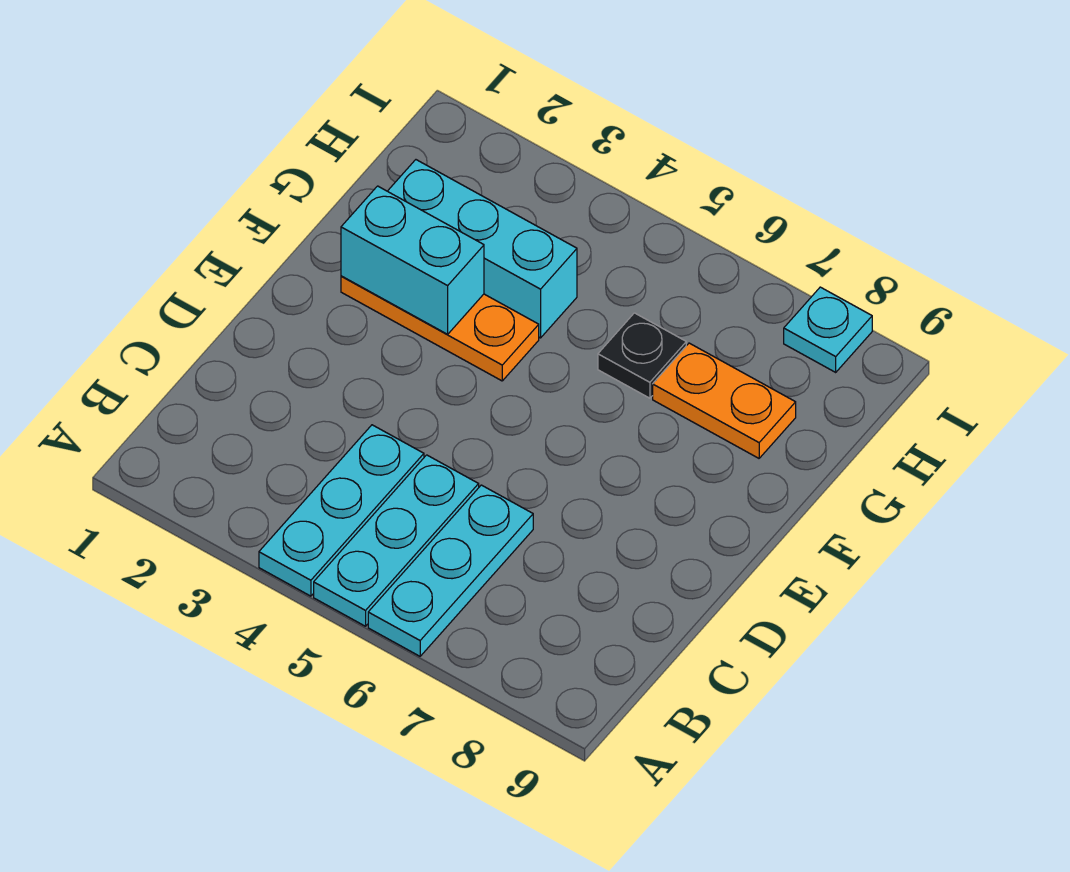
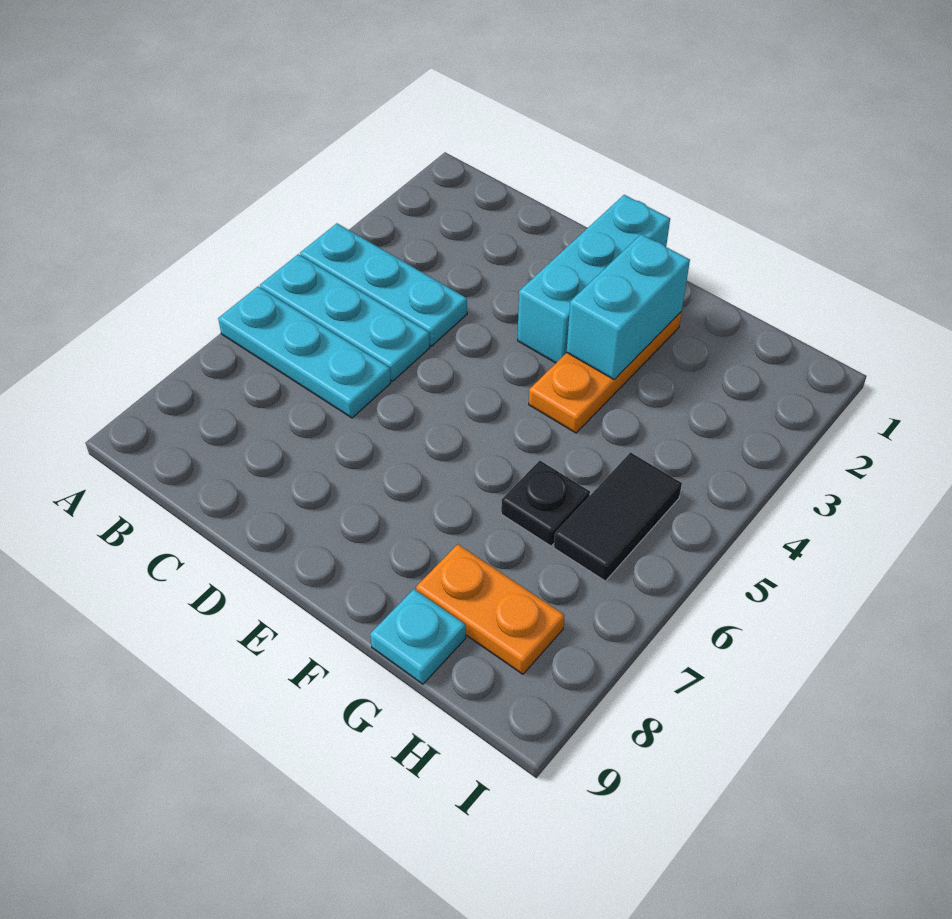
cyan 1x3 brick [388,160,577,338] -> cyan 1x3 brick moved to [518,195,670,363]
orange 1x2 plate [653,343,796,458] -> orange 1x2 plate turned to [416,544,565,674]
none -> black 1x2 tile [554,452,682,581]
cyan 1x1 plate [784,287,872,372] -> cyan 1x1 plate moved to [370,589,466,684]

